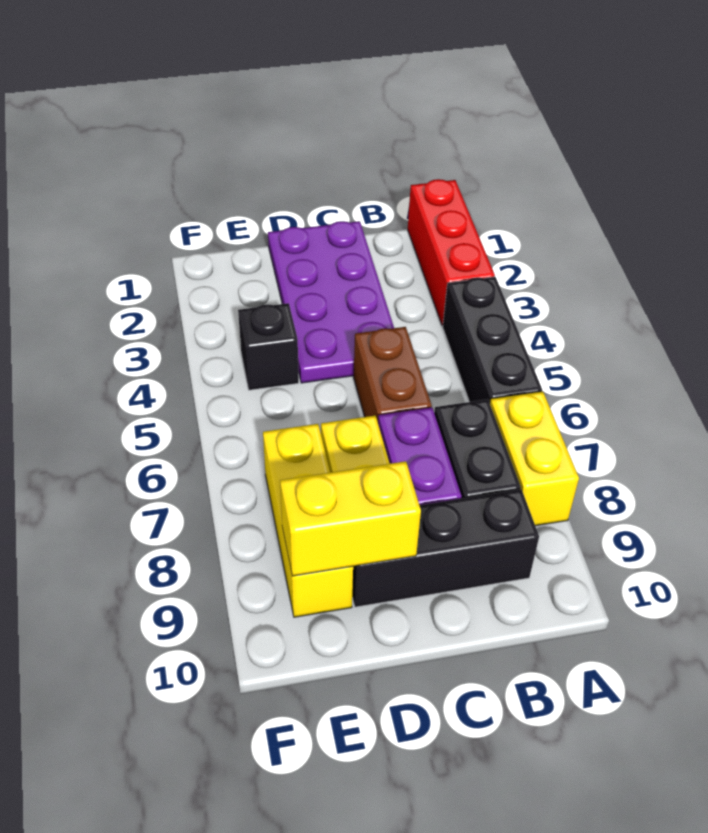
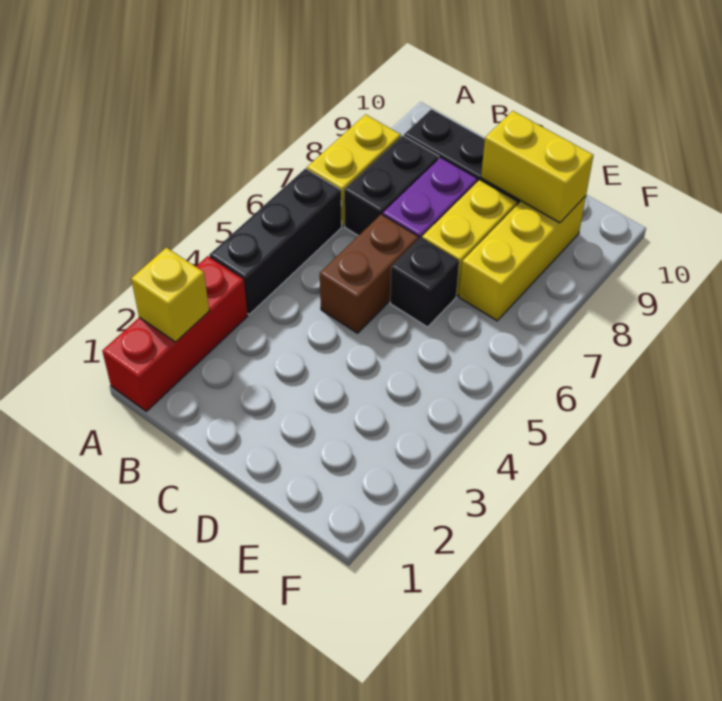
none -> yellow 1x1 brick [131,248,209,342]
purple 2x4 plate [268,221,394,383] -> none
black 1x1 brick [238,303,299,390] -> black 1x1 brick moved to [390,238,459,327]

